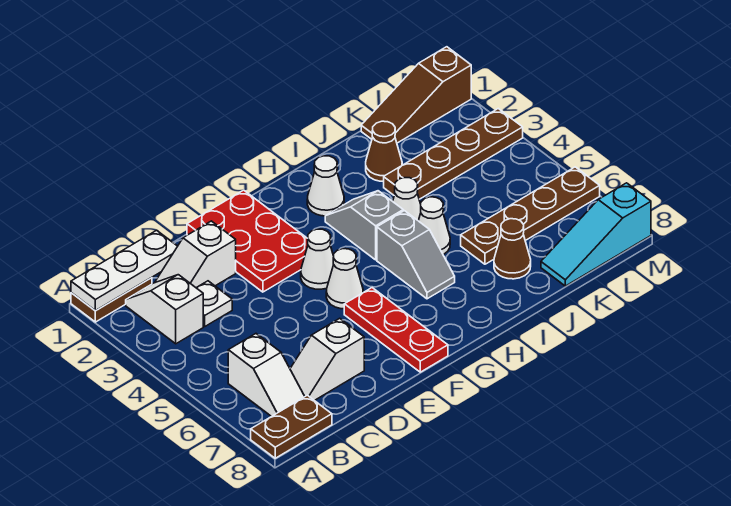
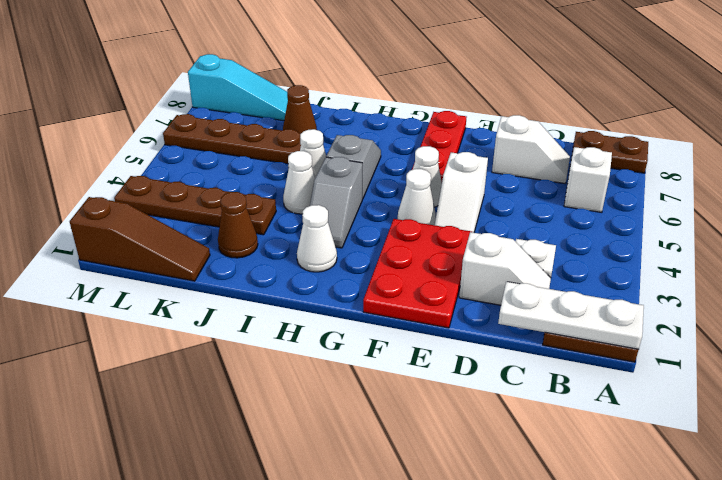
white 1x2 slope [126,275,203,344] -> white 1x2 slope moved to [435,152,488,233]

